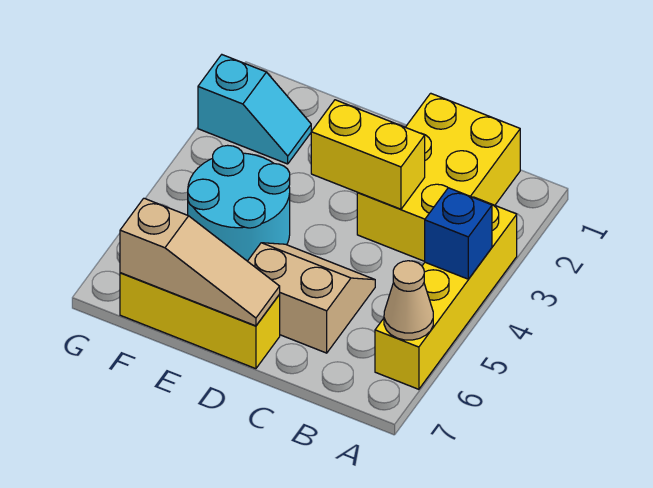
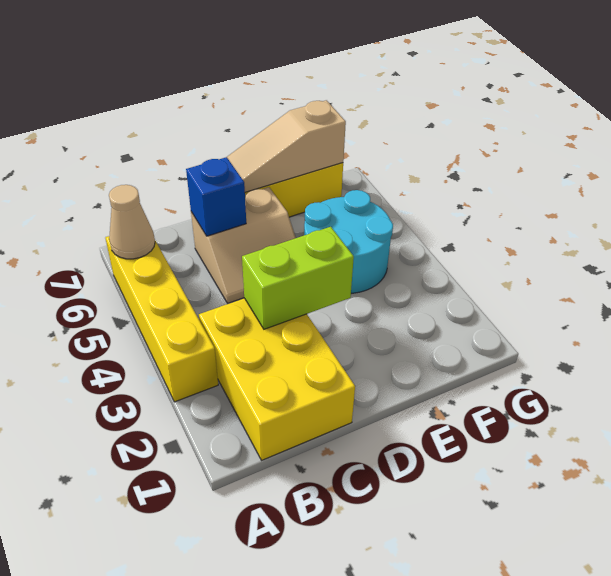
blue 1x1 brick [425,188,492,279] -> blue 1x1 brick moved to [186,157,246,236]
yellow 1x2 brick [311,100,425,209] -> lime 1x2 brick [242,227,354,329]
cyan 1x2 slope [198,55,311,164] -> none

